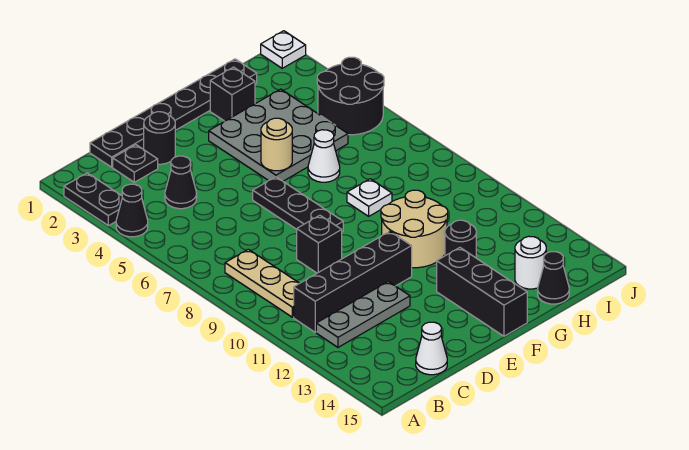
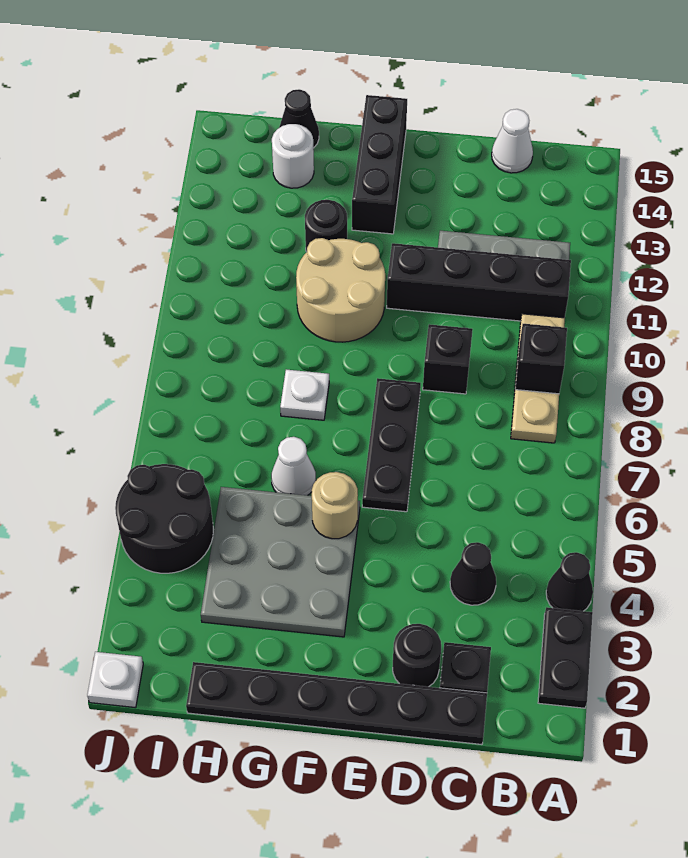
black 1x1 brick [210,67,255,121] -> black 1x1 brick moved to [515,324,567,394]

